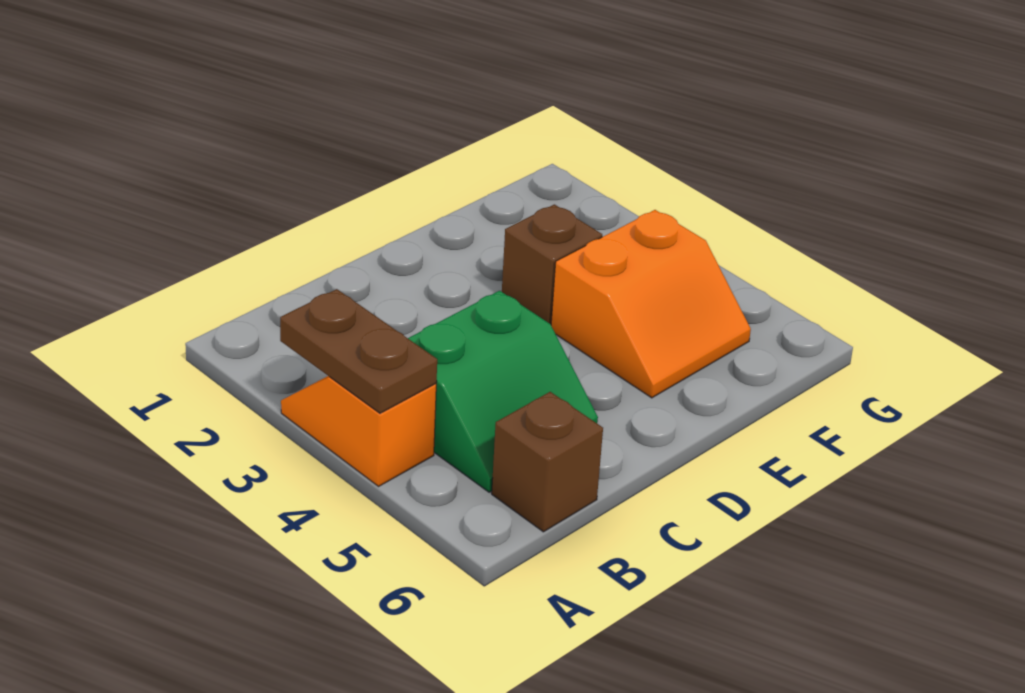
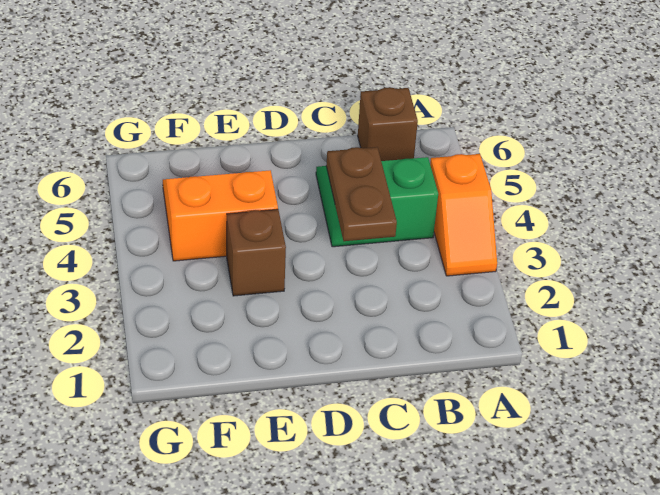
brown 1x2 plate [280,289,437,413] -> brown 1x2 plate moved to [326,147,397,241]

